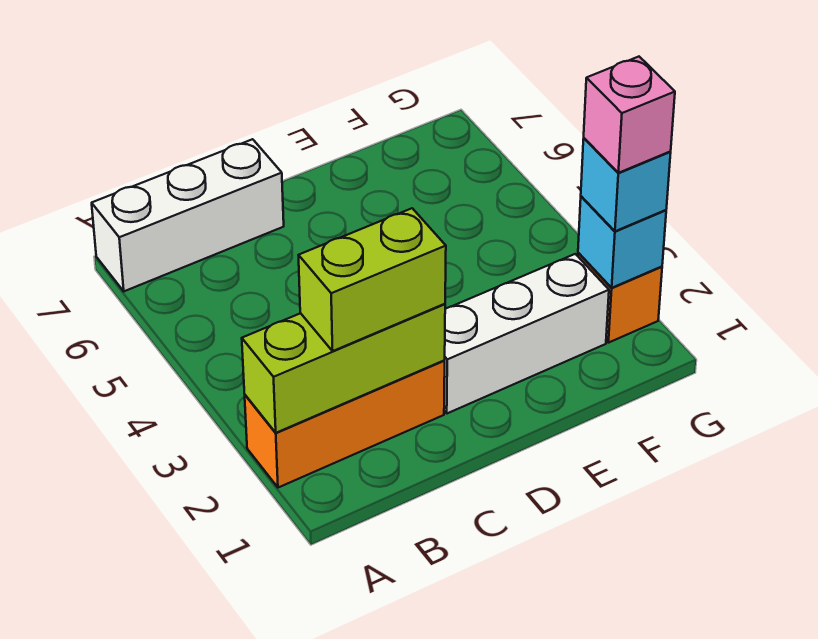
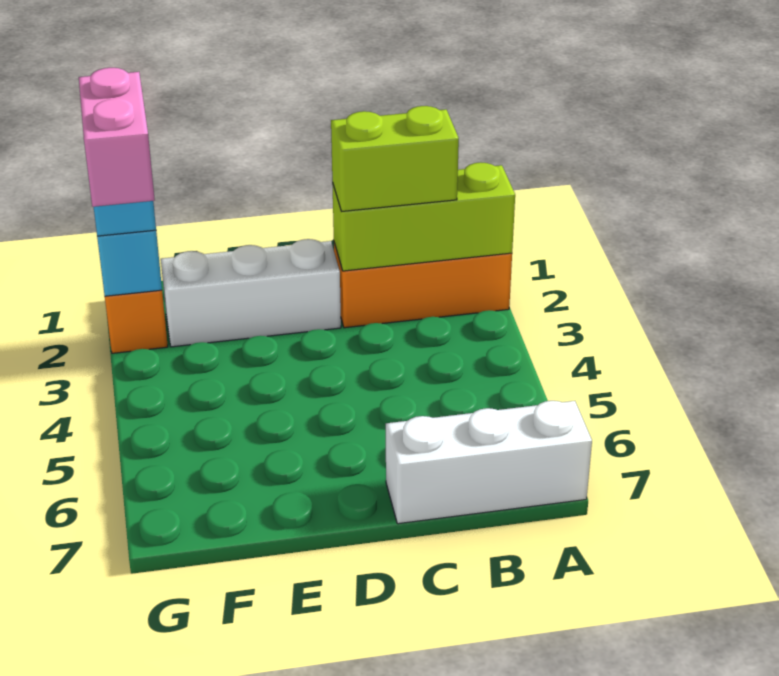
pink 1x1 brick [584,57,675,173] -> pink 1x2 brick [79,68,155,207]

